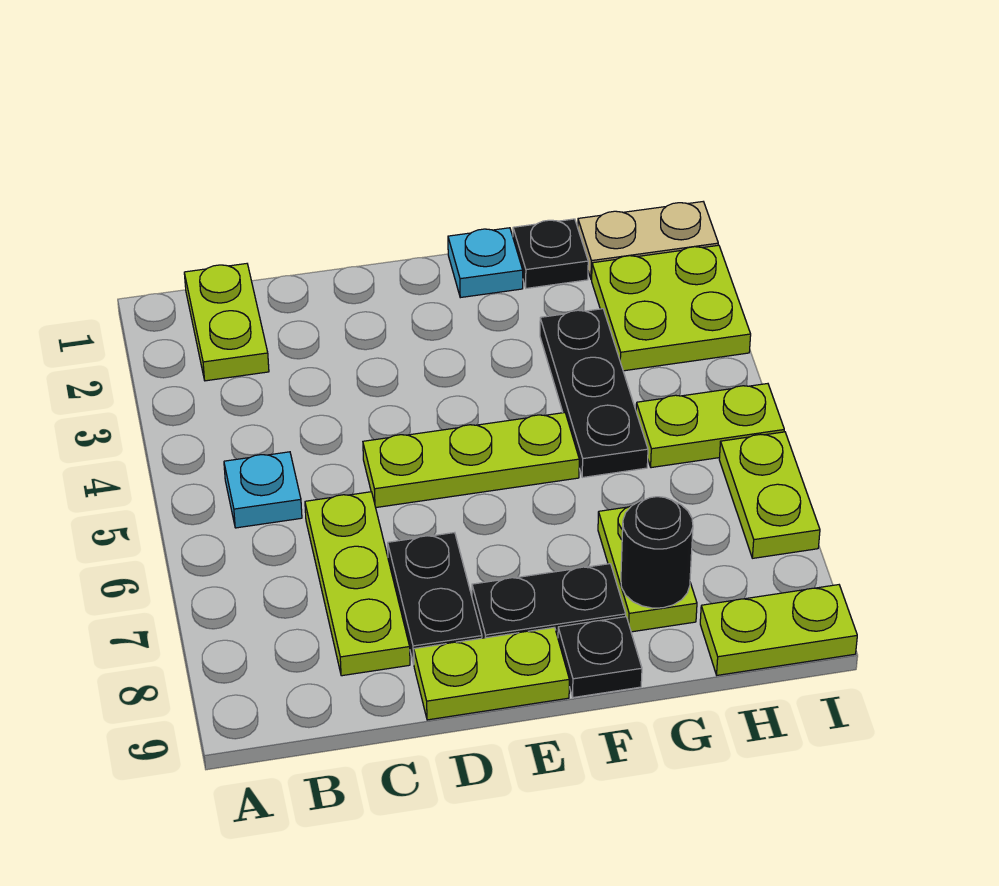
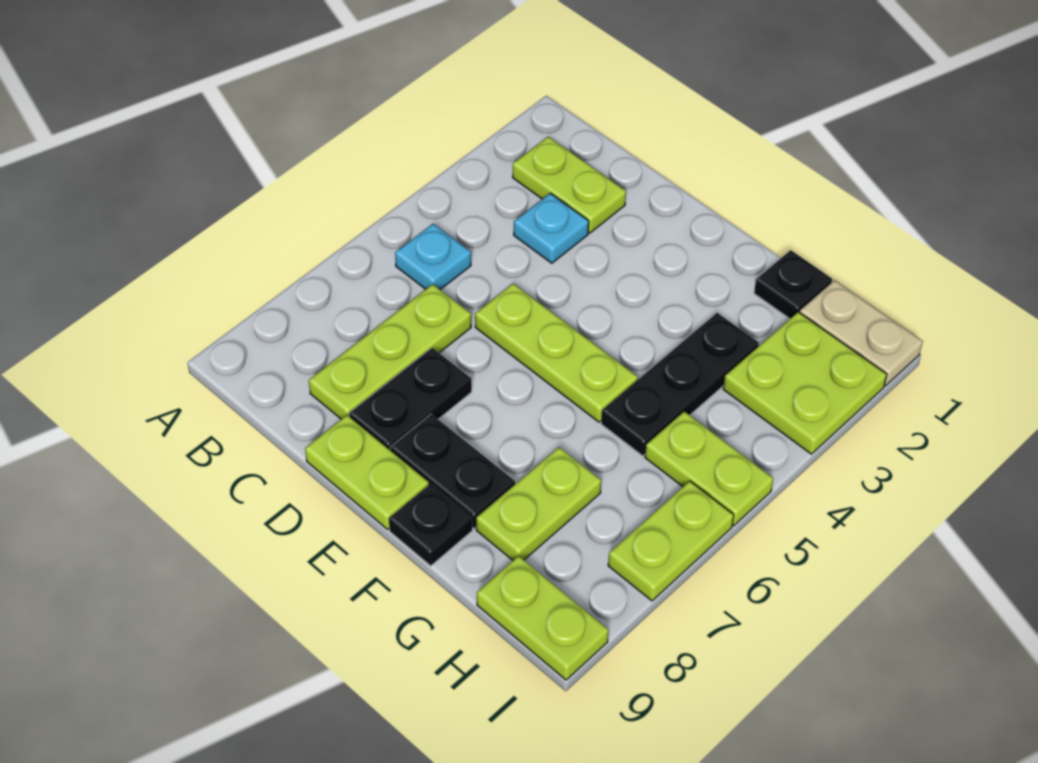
lime 1x2 plate [184,264,269,381] -> lime 1x2 plate turned to [513,137,626,233]
cyan 1x1 plate [448,228,523,298] -> cyan 1x1 plate moved to [514,193,589,263]
black 1x1 round brick [621,497,693,608] -> none

